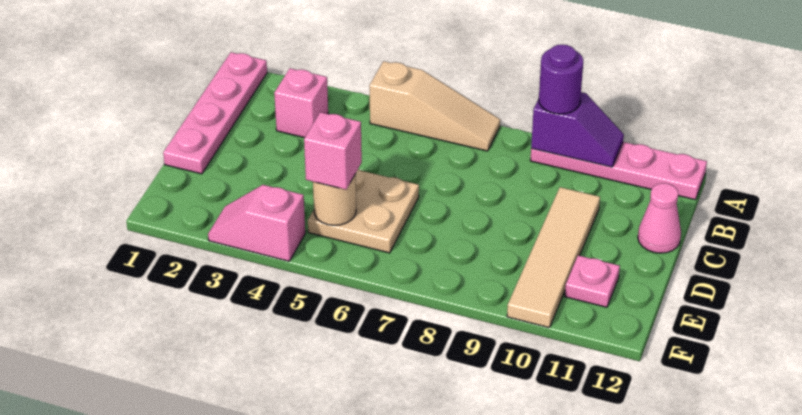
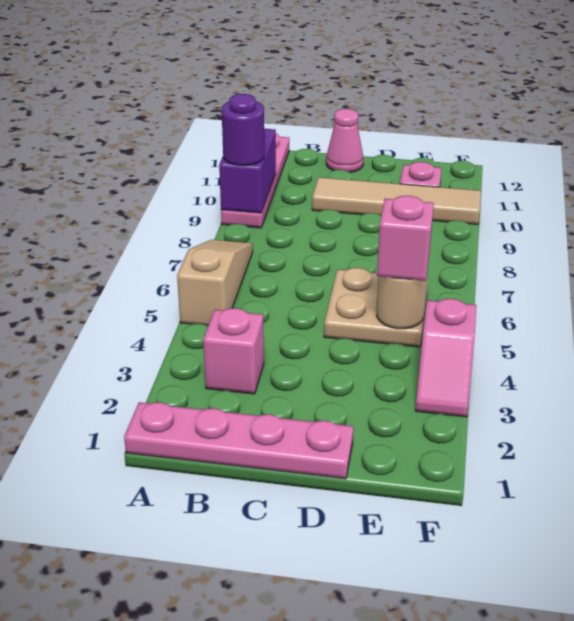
purple 1x2 slope [531,92,624,167] -> purple 1x2 brick [219,129,276,213]

